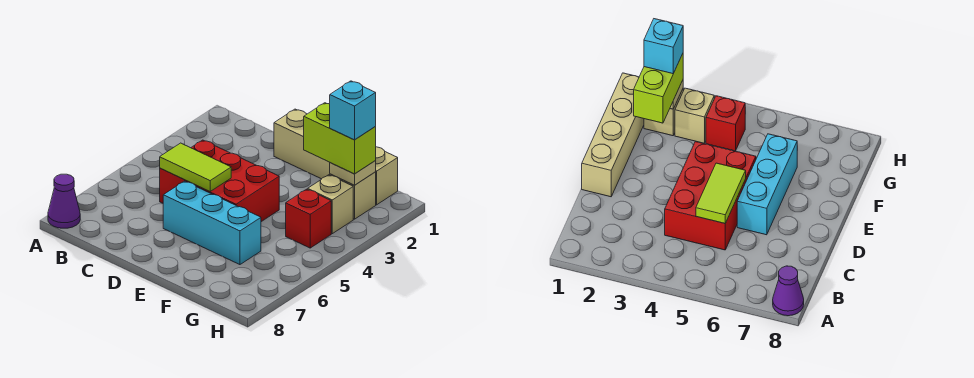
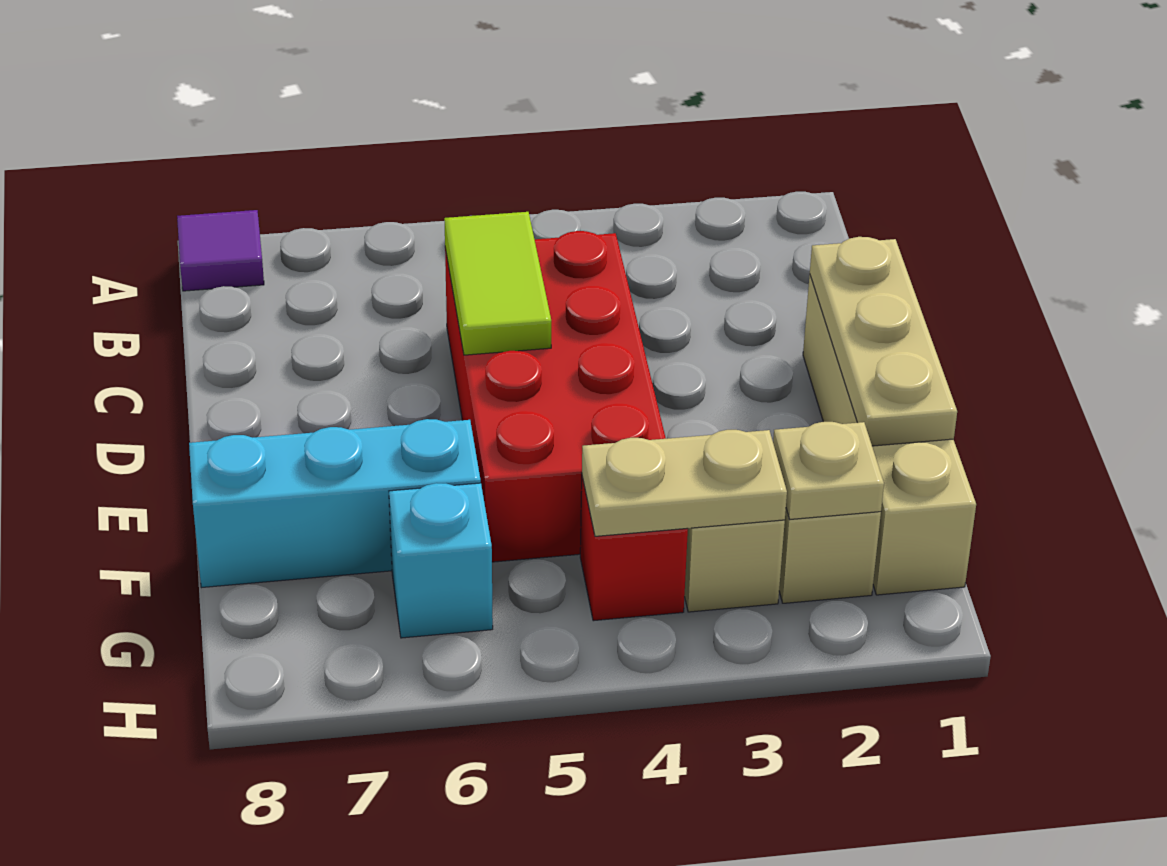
purple 1x1 cone [48,174,80,228] -> purple 1x1 tile [177,210,264,291]
red 2x3 brick [160,140,279,222] -> red 2x4 brick [445,231,666,562]
none -> tan 1x3 plate [810,237,957,446]
cyan 1x3 brick [163,181,261,265] -> cyan 1x3 brick turned to [189,419,481,588]
lime 1x2 brick [304,103,376,174] -> none
cyan 1x1 brick [330,81,376,140] -> cyan 1x1 brick moved to [389,483,493,638]
none -> tan 1x2 plate [582,430,787,536]

